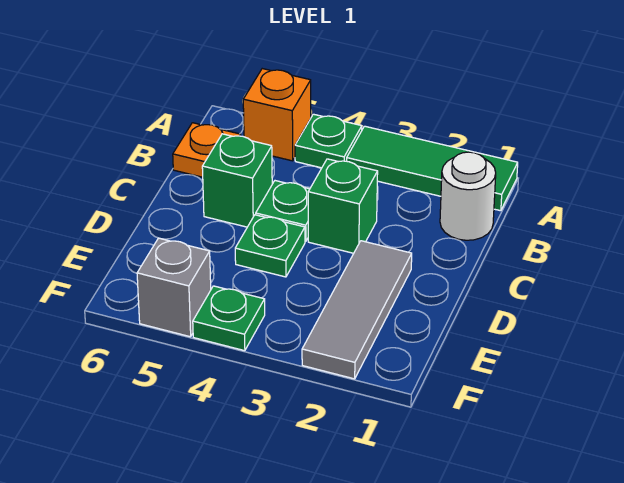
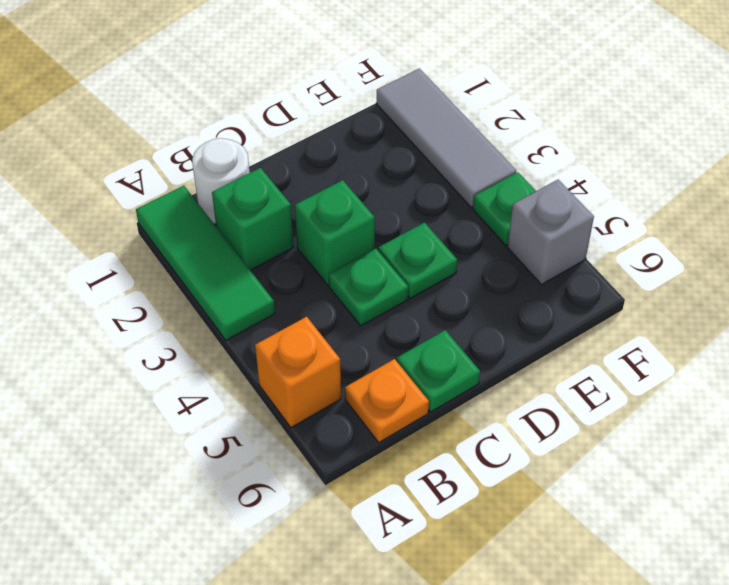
green 1x1 plate [295,114,362,168] -> green 1x1 plate moved to [397,330,480,412]
green 1x1 brick [202,134,272,227] -> green 1x1 brick moved to [212,168,293,270]
grey 1x3 tile [302,241,412,379] -> grey 1x3 tile turned to [376,68,516,208]

